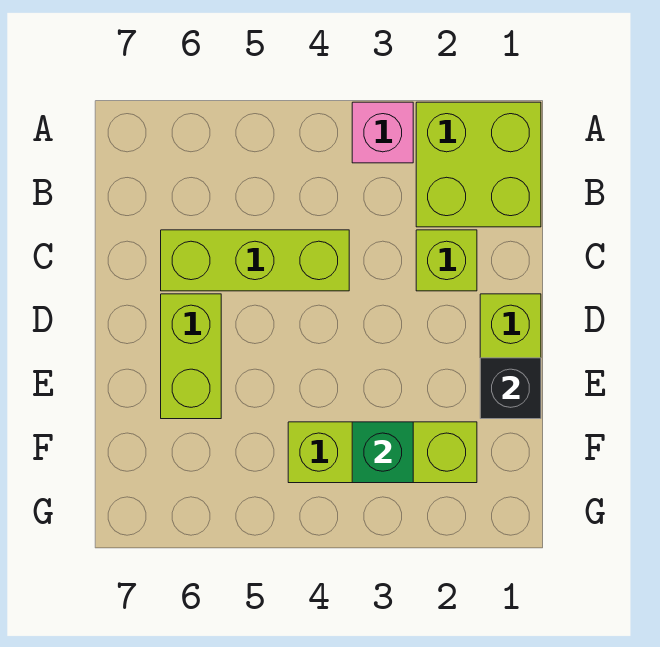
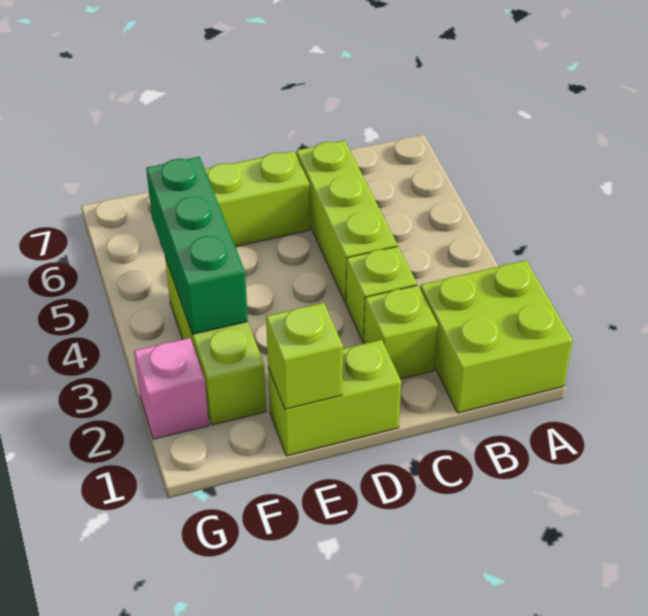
pink 1x1 brick [352,102,413,163] -> pink 1x1 brick moved to [134,338,209,439]
none -> lime 1x1 brick [346,246,417,342]
black 1x1 brick [480,358,541,419] -> lime 1x1 brick [266,303,343,409]
green 1x1 brick [352,422,413,483] -> green 1x3 brick [146,157,248,334]

